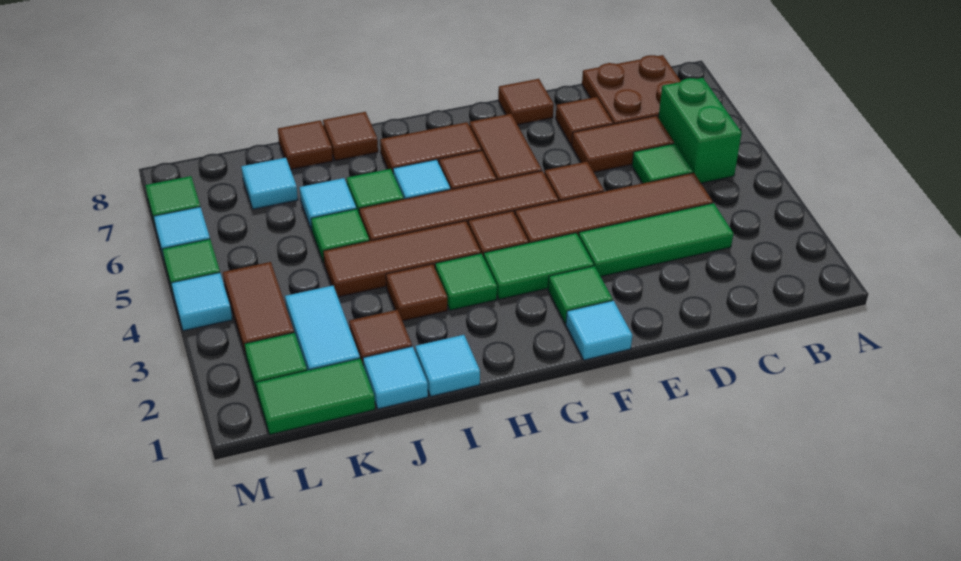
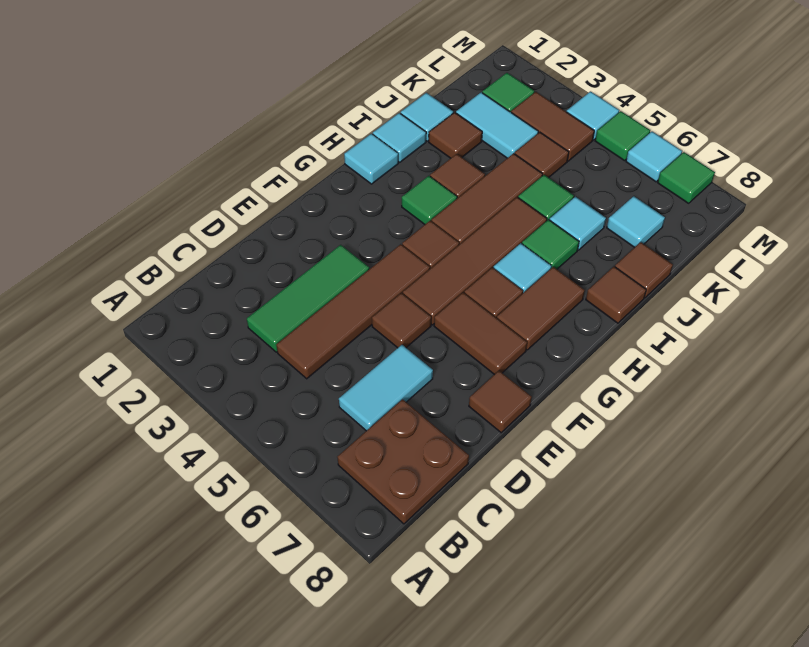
green 1x2 brick [658,78,742,183] -> none
green 1x1 tile [632,144,693,183] -> none
brown 1x2 tile [572,116,674,172] -> cyan 1x2 tile [339,345,433,431]
brown 1x1 tile [556,97,613,145] -> brown 1x1 tile moved to [515,132,569,178]
cyan 1x1 tile [566,301,632,360] -> cyan 1x1 tile moved to [344,134,398,184]
green 1x1 tile [548,266,613,324] -> none
green 1x2 tile [484,233,594,299] -> none
green 1x2 tile [256,359,375,434] -> none

